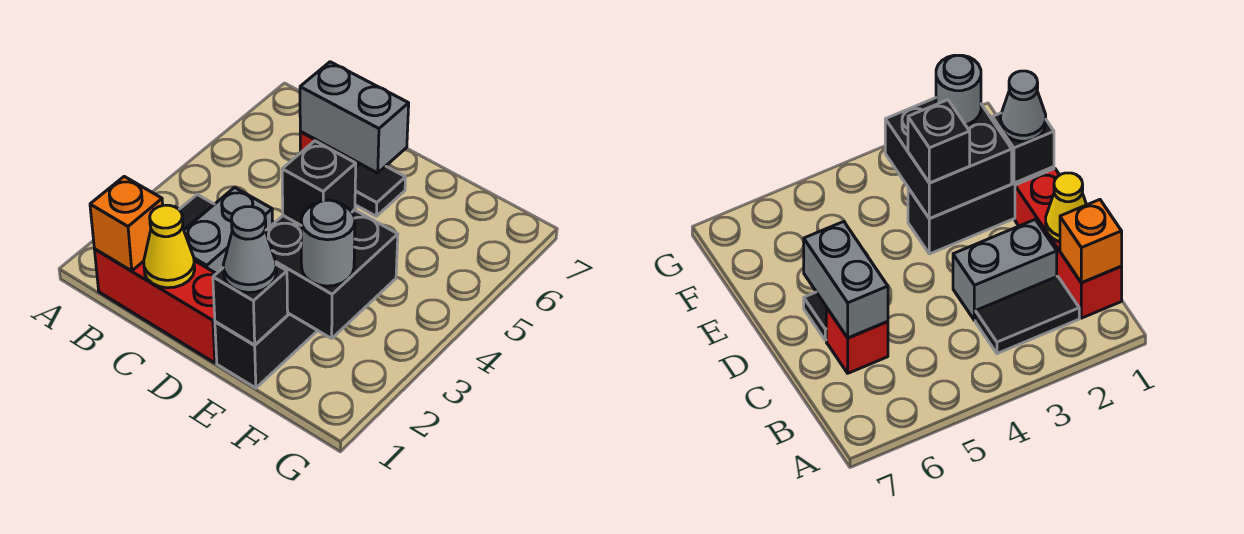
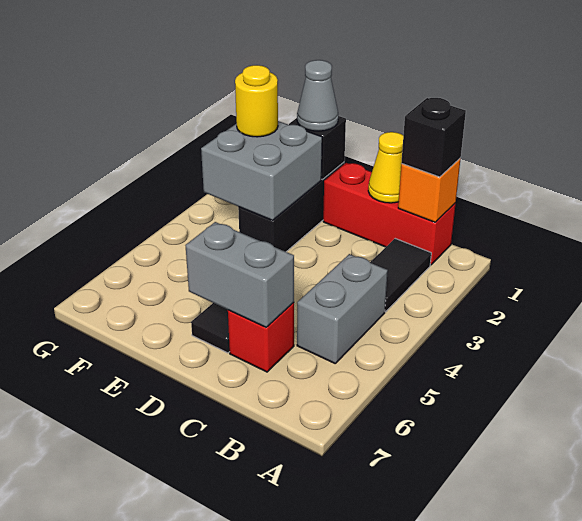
grey 1x2 brick [184,187,273,274] -> grey 1x2 brick moved to [297,254,388,363]
black 2x2 brick [266,210,398,339] -> grey 2x2 brick [201,121,322,220]
black 1x1 brick [282,141,356,225] -> black 1x1 brick moved to [401,98,466,177]
grey 1x1 round brick [301,200,355,286] -> yellow 1x1 round brick [235,65,278,137]

